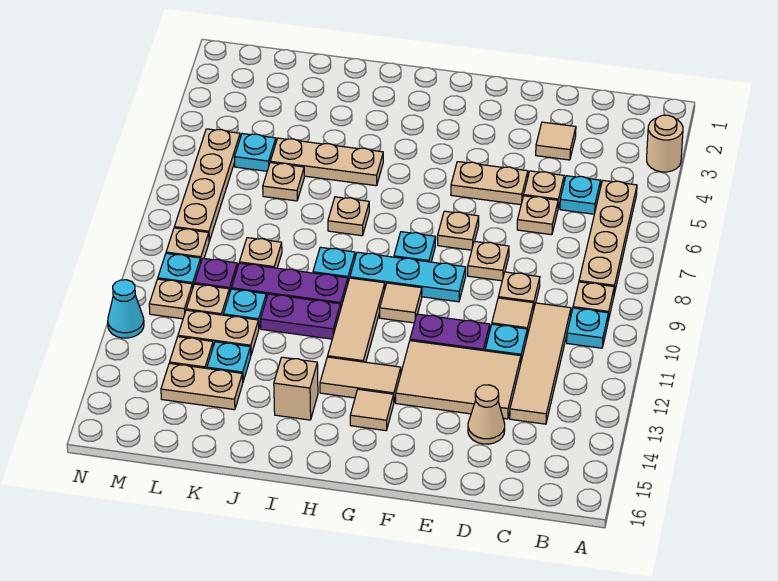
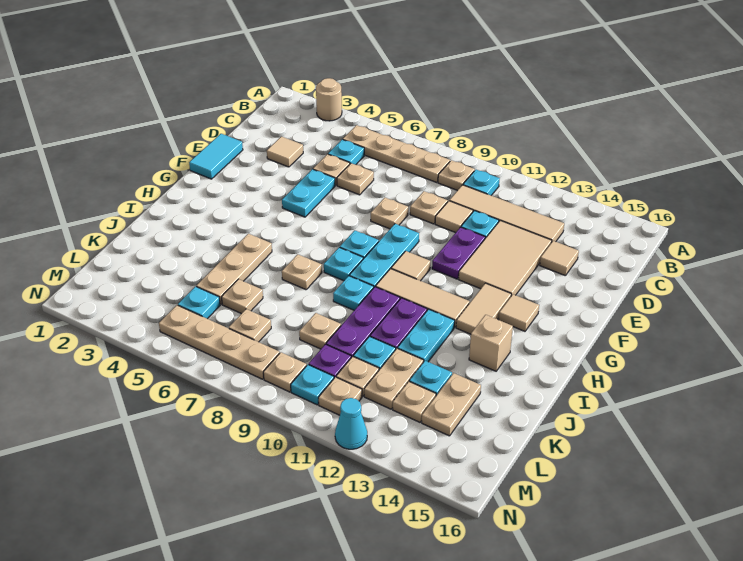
tan 1x1 cone [468,385,505,444] -> tan 1x1 tile [540,241,579,276]
none -> cyan 1x2 tile [189,134,243,179]
tan 1x2 plate [451,162,528,205] -> cyan 1x2 plate [282,169,335,217]
tan 1x1 plate [438,211,479,250] -> tan 1x1 plate moved to [229,309,271,342]
none -> cyan 1x1 plate [324,247,363,281]
none -> cyan 1x2 plate [398,309,455,362]

